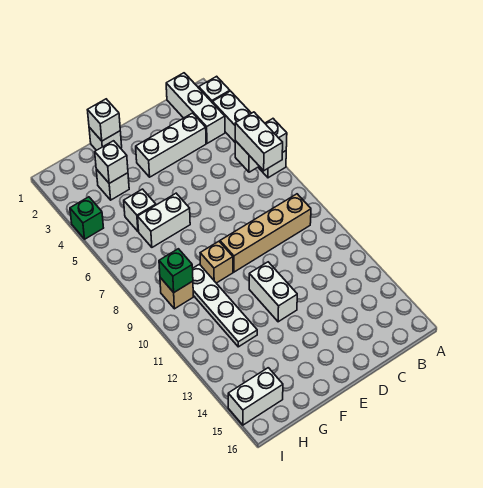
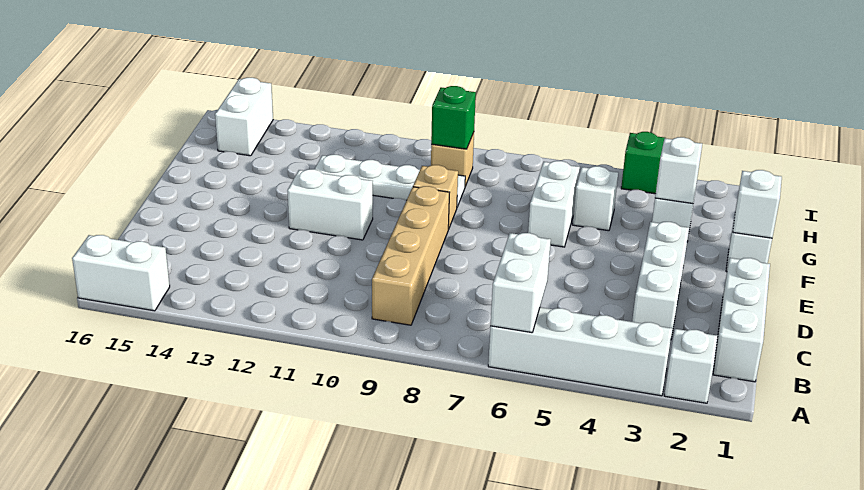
white 1x3 brick [166,73,225,143] -> white 1x3 brick turned to [713,258,770,382]
white 1x2 brick [235,112,283,171] -> white 1x2 brick moved to [72,235,170,311]

